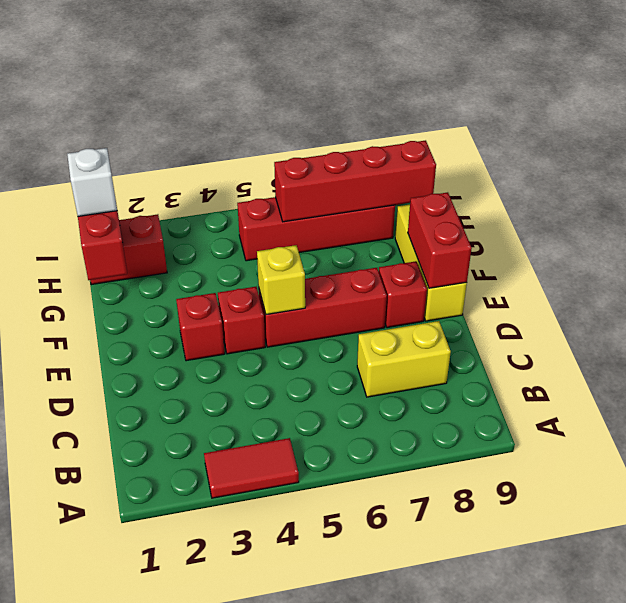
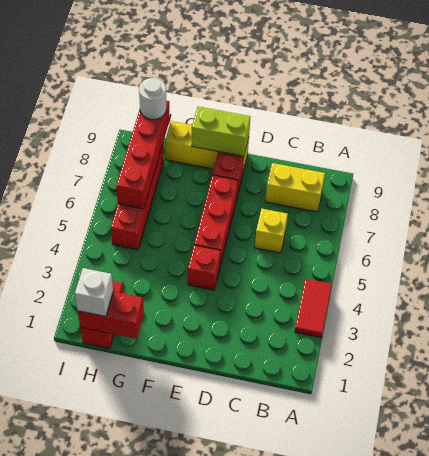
yellow 1x2 brick [357,321,451,397] -> yellow 1x2 brick turned to [265,163,325,212]
red 1x1 brick [176,293,225,361] -> none
yellow 1x1 brick [257,245,305,314] -> yellow 1x1 brick moved to [255,209,288,253]
red 1x2 brick [408,192,472,288] -> lime 1x2 brick [192,107,250,156]
none -> white 1x1 round brick [139,78,166,120]

